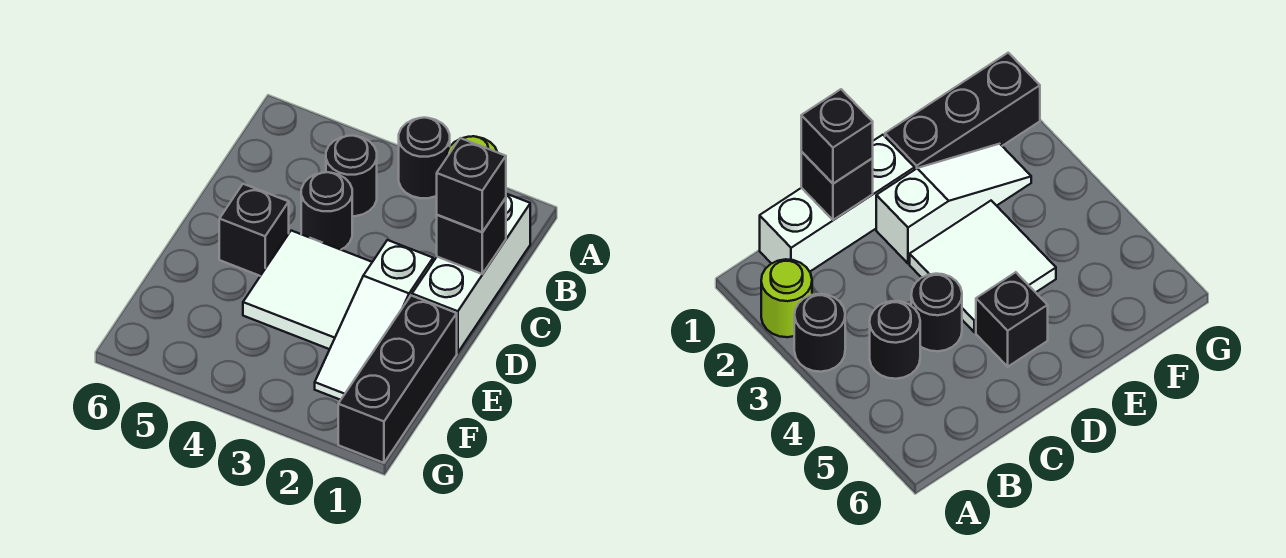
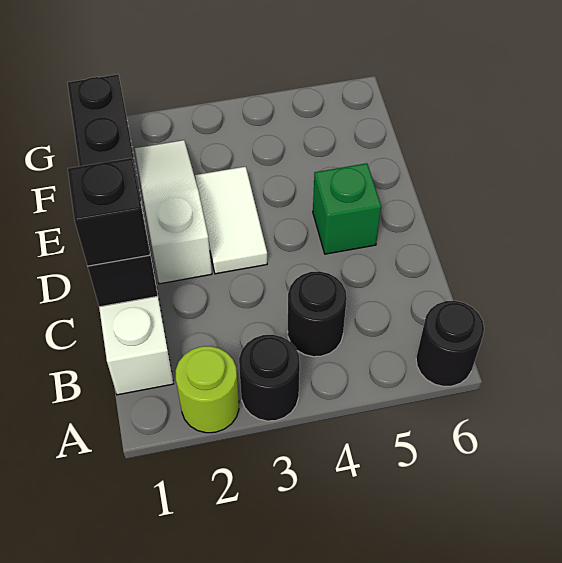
black 1x1 round brick [301,172,352,250] -> black 1x1 round brick moved to [416,301,484,387]
white 2x2 tile [243,231,372,349] -> white 1x2 tile [195,167,267,274]
black 1x1 brick [219,184,289,276] -> green 1x1 brick [313,163,381,254]

